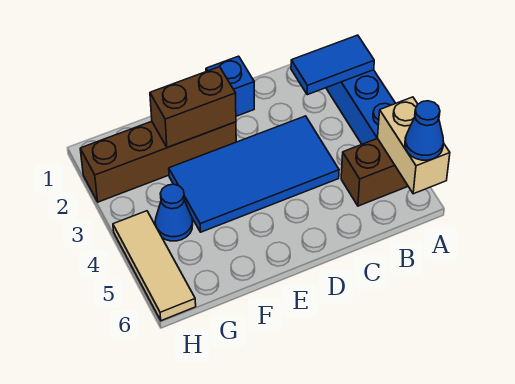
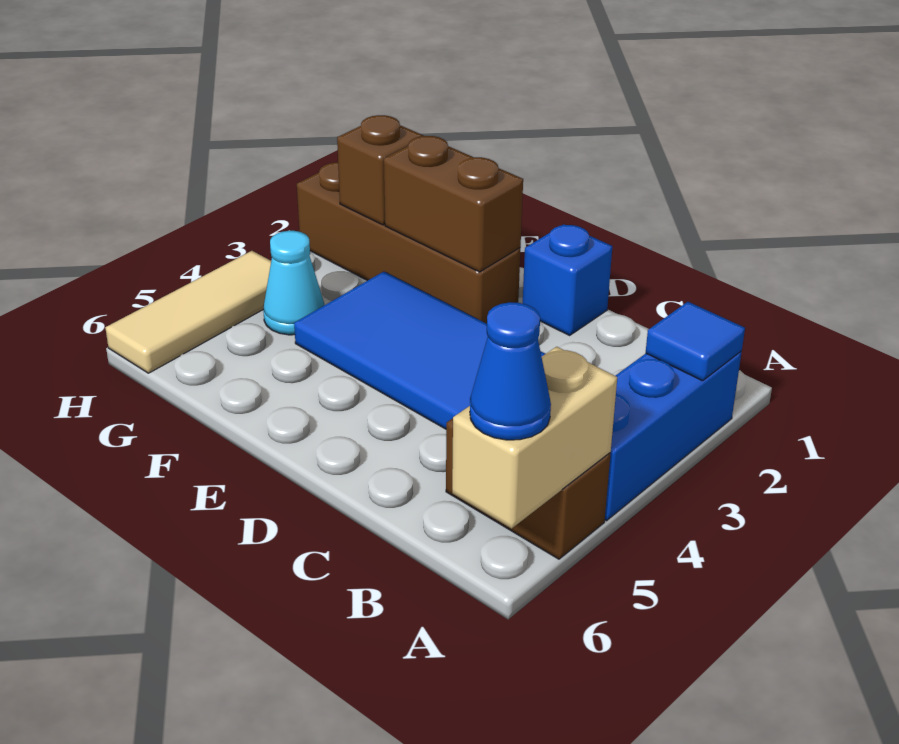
blue 1x2 tile [291,35,374,95] -> blue 1x1 tile [646,302,745,381]
none -> brown 1x1 brick [337,115,424,225]
blue 1x1 cone [155,184,193,241] -> cyan 1x1 cone [263,231,324,335]

